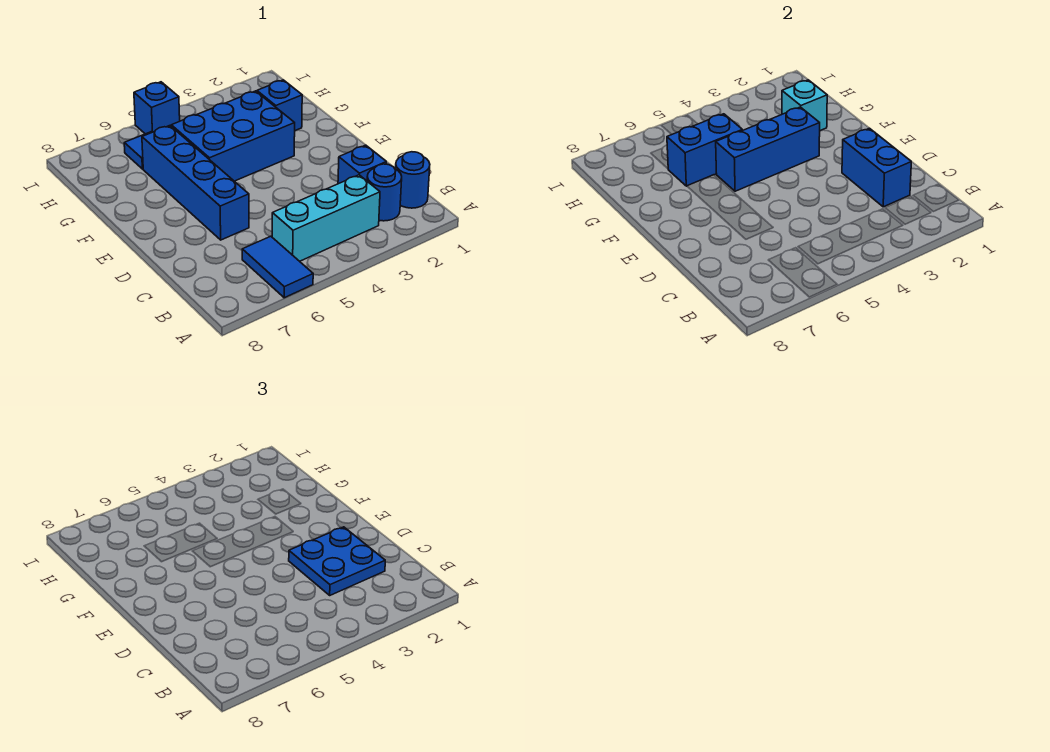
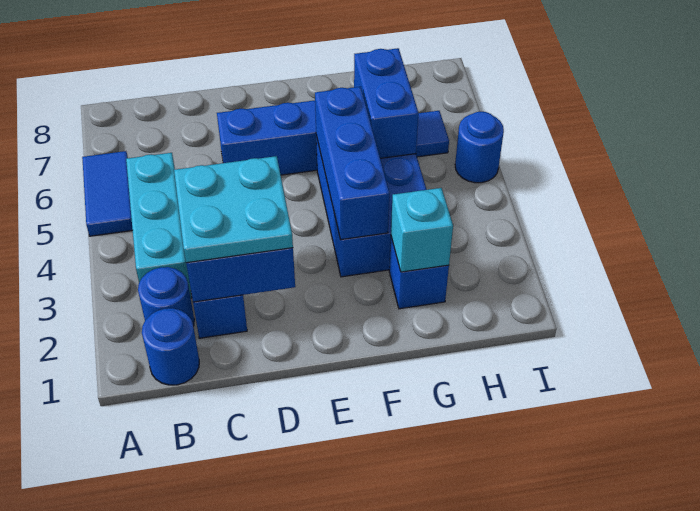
blue 1x2 tile [242,236,313,298] -> blue 1x2 tile turned to [82,151,133,236]
blue 2x2 plate [289,527,385,595] -> cyan 2x2 plate [174,156,293,263]
blue 1x1 brick [134,82,180,134] -> blue 1x1 round brick [455,112,504,183]

